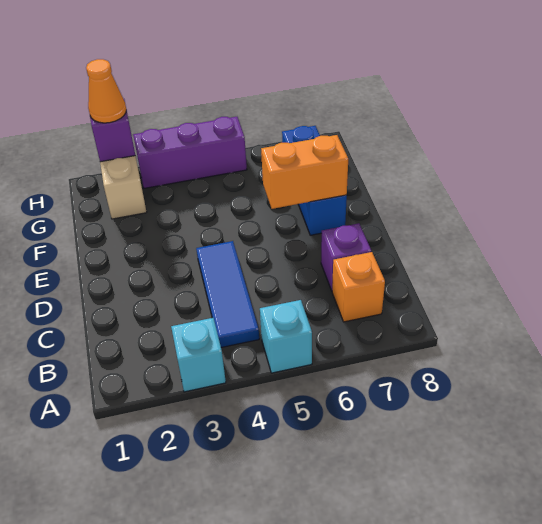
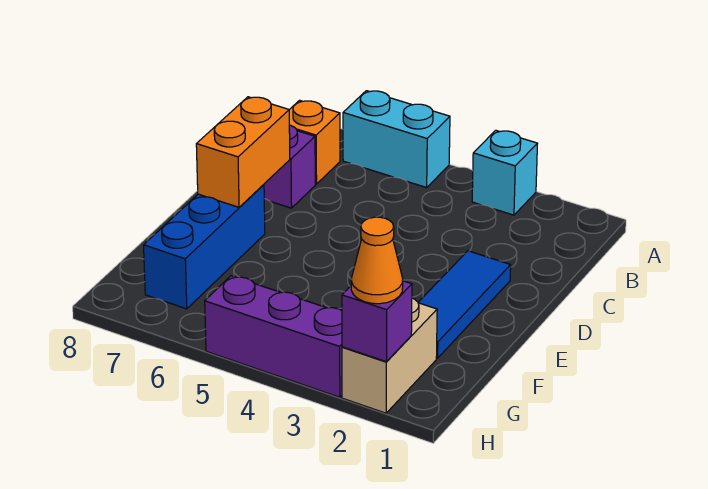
cyan 1x1 brick [260,300,312,373] -> cyan 1x2 brick [343,91,450,188]
blue 1x3 tile [196,241,259,347] -> blue 1x3 tile moved to [418,251,511,358]
orange 1x2 brick [261,135,348,209] -> orange 1x2 brick turned to [196,97,290,207]

